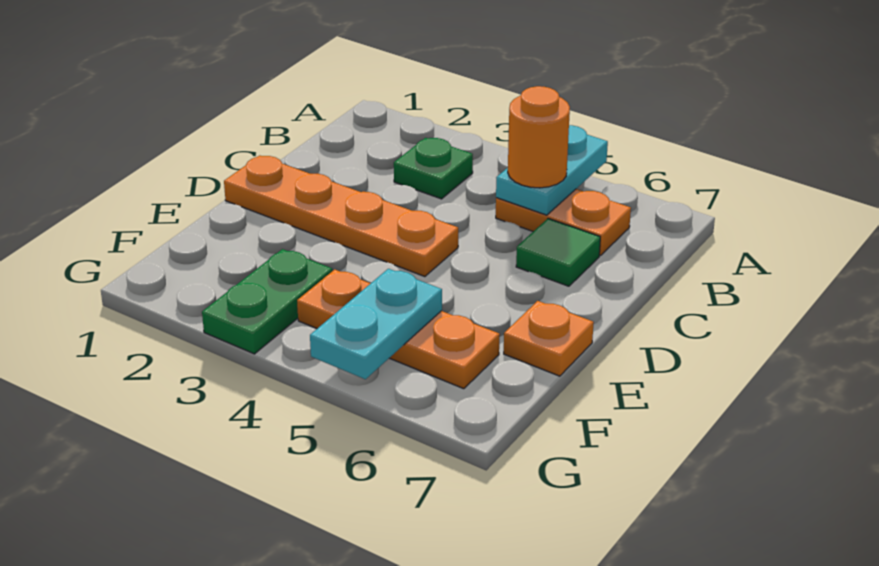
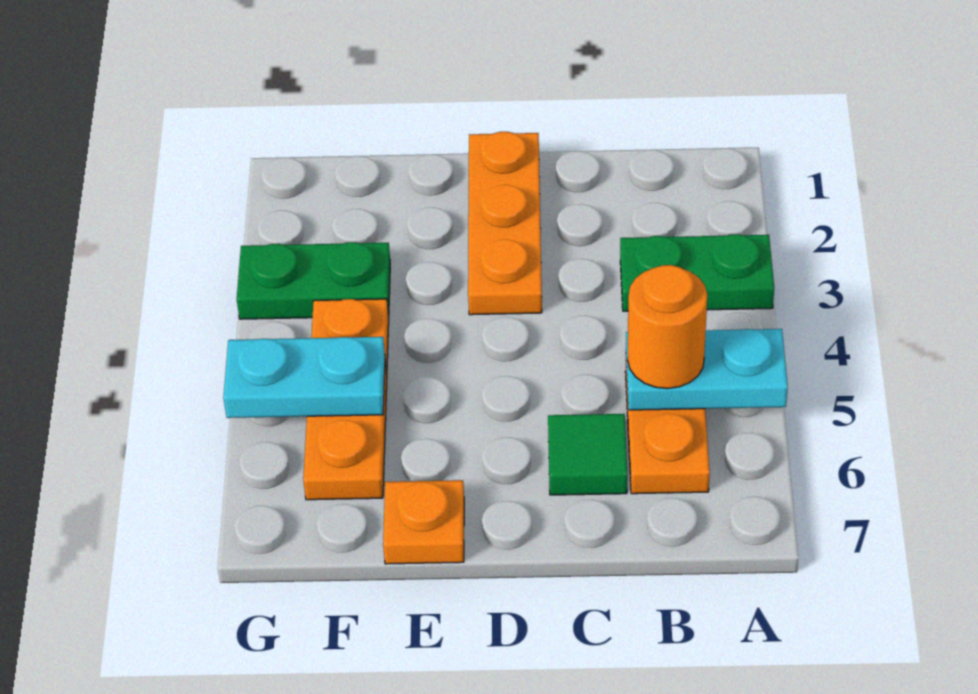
green 1x1 plate [394,138,473,199] -> green 1x2 plate [620,234,774,311]
orange 1x4 plate [224,156,458,277] -> orange 1x3 plate [468,132,542,315]

